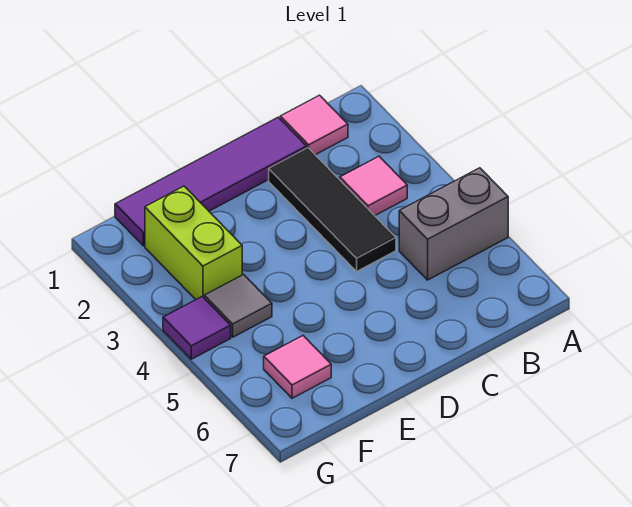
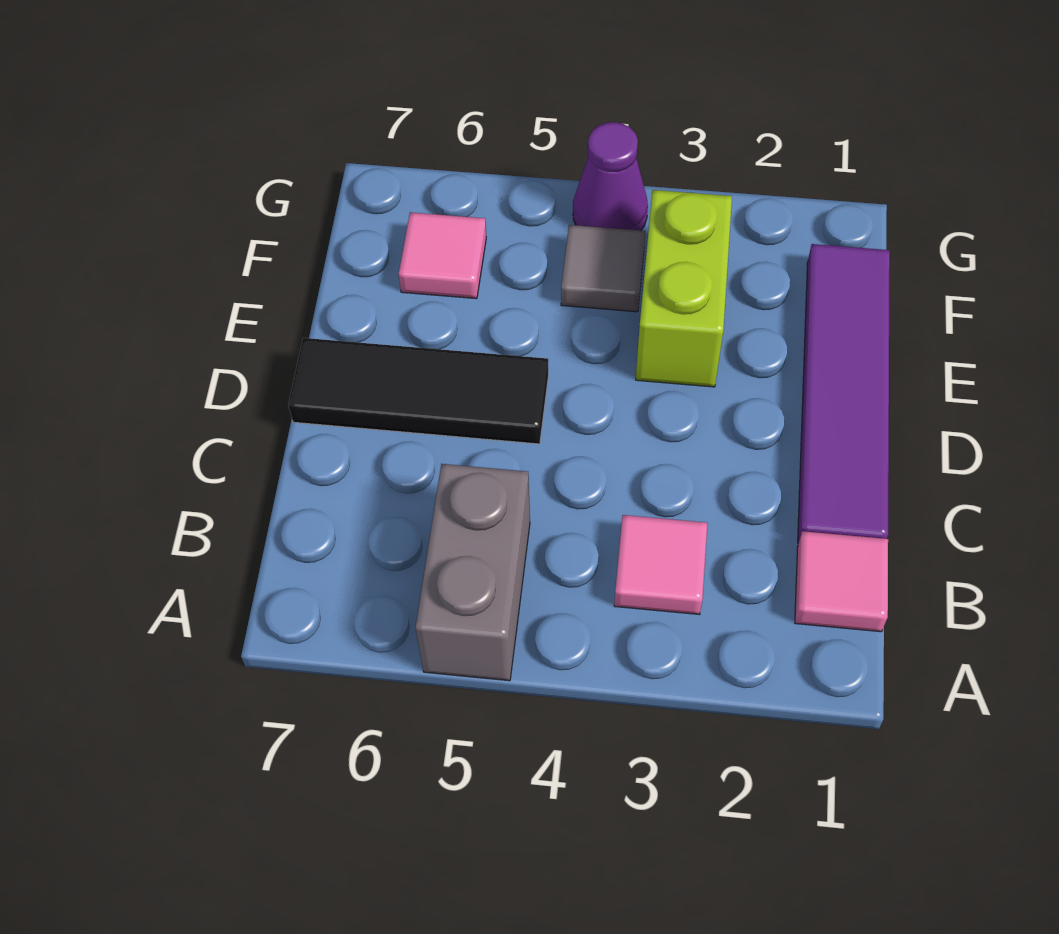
black 1x3 tile [269,148,396,271] -> black 1x3 tile moved to [288,338,548,444]
lime 1x2 brick [145,186,242,299] -> lime 1x2 brick turned to [636,190,732,387]
purple 1x1 tile [163,296,231,359] -> purple 1x1 cone [573,122,648,231]

